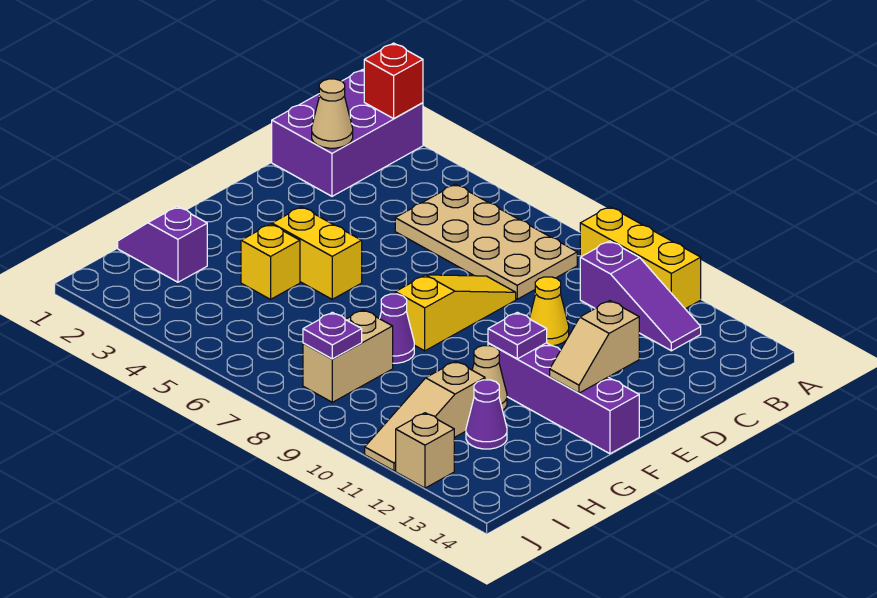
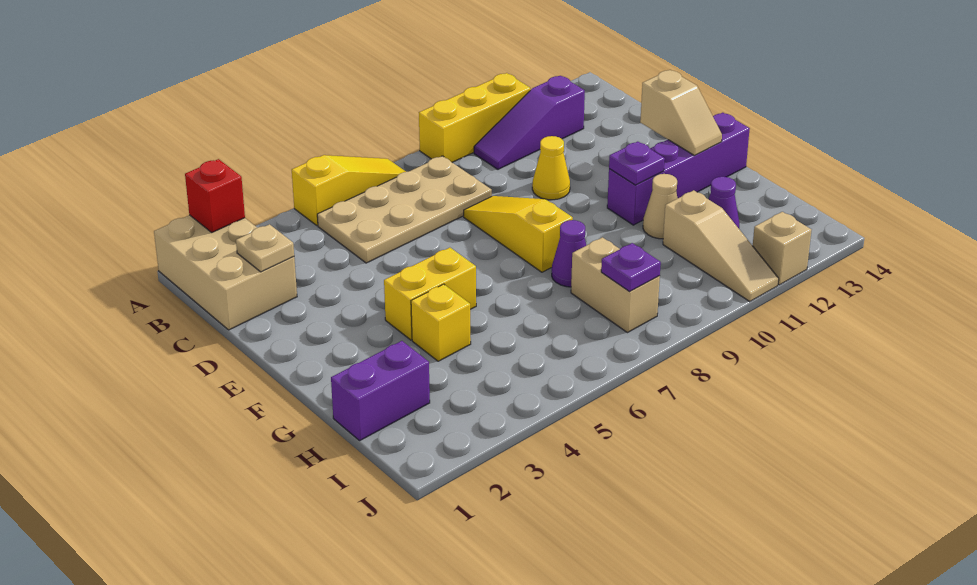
purple 2x3 brick [272,70,423,196] -> tan 2x3 brick [154,215,297,330]
none -> yellow 1x3 slope [292,155,406,226]
purple 1x3 slope [580,241,701,351] -> purple 1x3 slope turned to [474,76,585,169]
tan 1x1 cone [312,79,353,148] -> tan 1x1 plate [236,224,294,272]
purple 1x2 slope [118,207,207,282] -> purple 1x2 brick [331,341,430,440]

